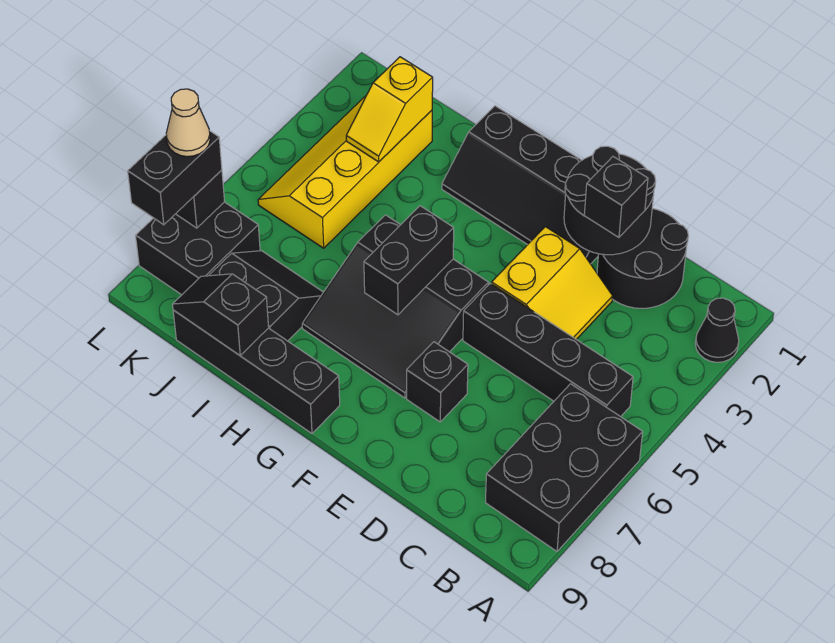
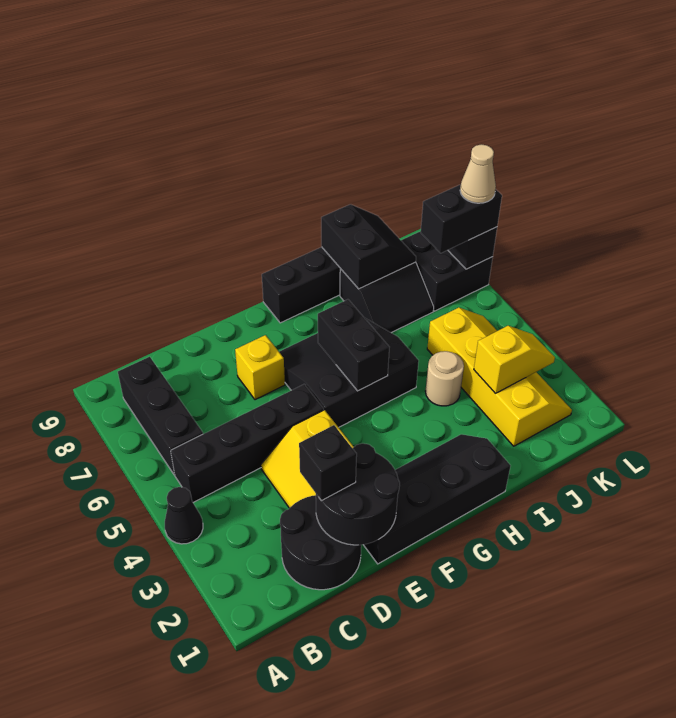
black 1x1 cone [695,298,739,362] -> black 1x1 cone moved to [165,487,203,544]
black 2x3 brick [485,384,643,551] -> black 1x3 brick [118,357,203,475]
black 1x1 brick [407,342,468,422] -> yellow 1x1 brick [235,335,285,400]
none -> tan 1x1 round brick [425,351,464,406]
black 1x2 slope [173,274,269,355] -> black 2x2 slope [321,204,416,289]
yellow 1x2 slope [346,57,433,162] -> yellow 1x2 slope turned to [474,326,555,393]
black 1x2 brick [128,131,222,225] -> black 1x2 brick turned to [421,184,502,253]

